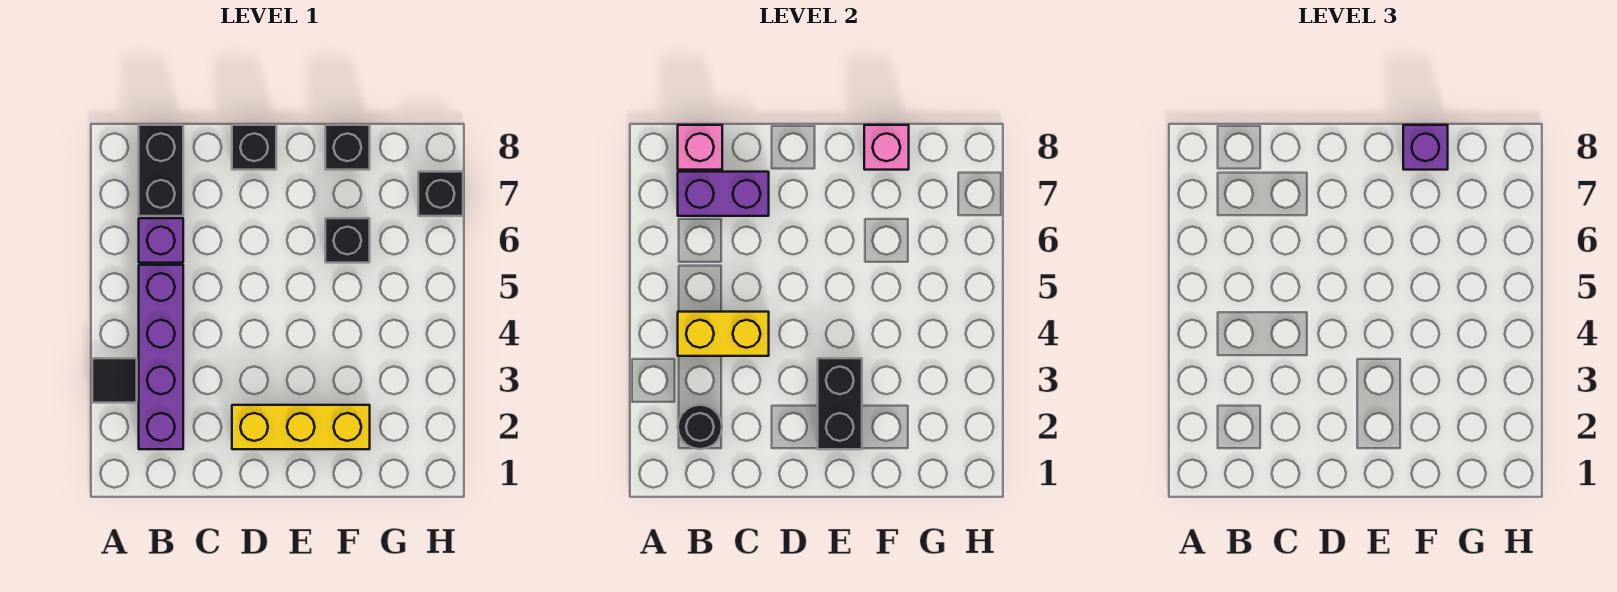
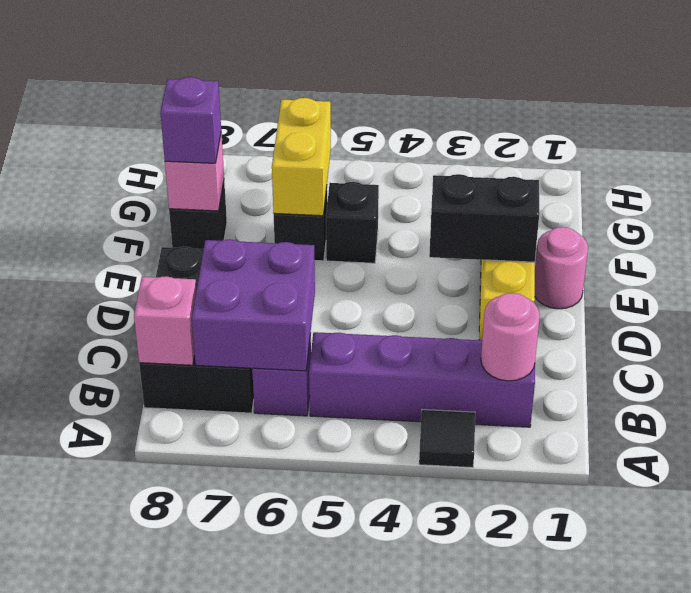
black 1x1 round brick [678,405,722,449] -> pink 1x1 round brick [481,293,540,381]
yellow 1x2 brick [678,312,769,356] -> yellow 1x2 brick moved to [272,98,331,216]
purple 1x2 brick [678,172,769,216] -> purple 2x2 brick [192,239,315,371]
none -> pink 1x1 round brick [535,227,588,309]
black 1x1 brick [418,172,463,216] -> black 1x1 brick moved to [326,182,379,263]

